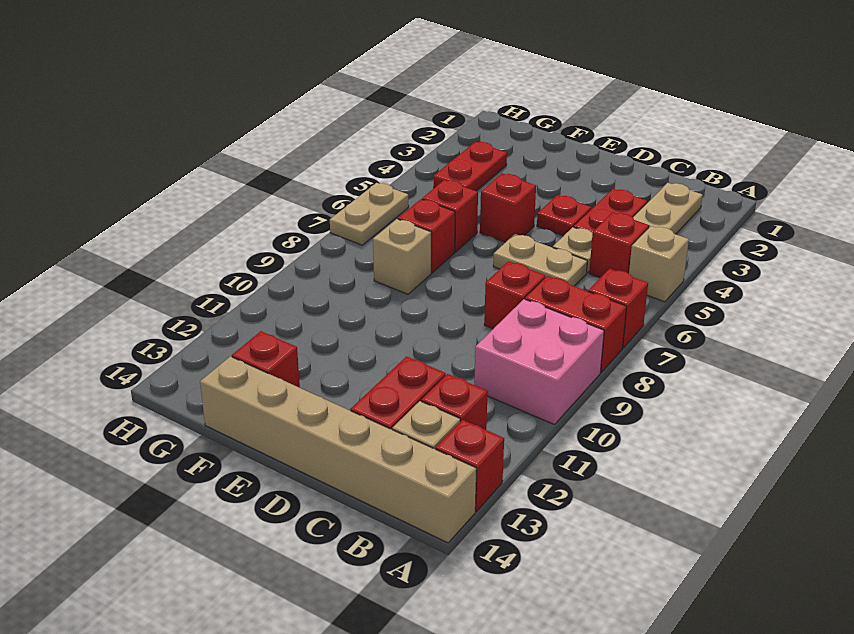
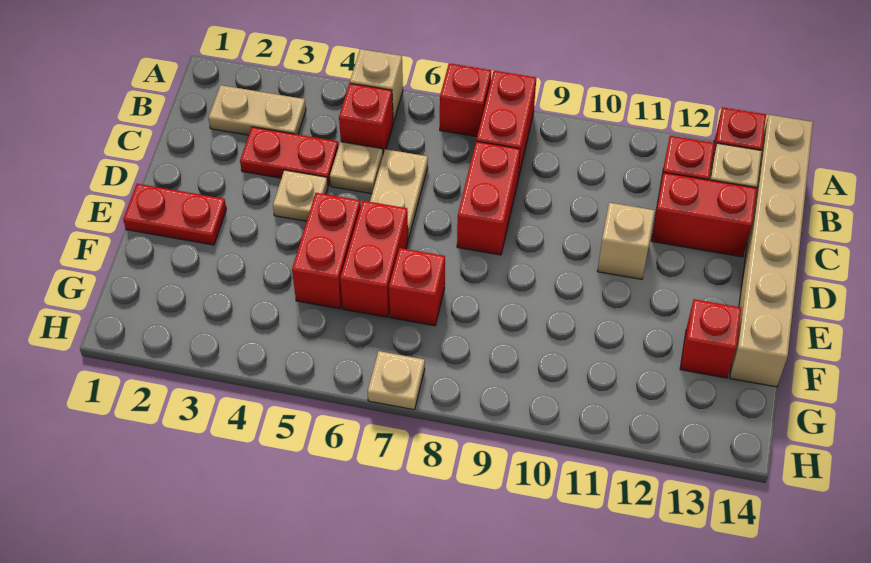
pink 2x2 brick [474,299,604,425] -> none
red 1x1 brick [484,261,545,329] -> red 1x2 brick [457,141,520,255]
red 1x1 plate [537,195,591,236] -> tan 1x1 plate [273,170,328,221]
red 1x1 brick [480,173,536,242] -> red 1x2 brick [292,193,361,309]
red 1x1 brick [422,180,478,252] -> red 1x2 brick [340,201,408,317]
tan 1x1 brick [373,219,431,294] -> tan 1x1 brick moved to [597,203,655,279]
red 1x2 plate [434,142,507,191] -> red 1x2 plate moved to [123,184,226,245]
tan 1x2 plate [330,183,409,245] -> tan 1x1 plate [368,351,425,410]

